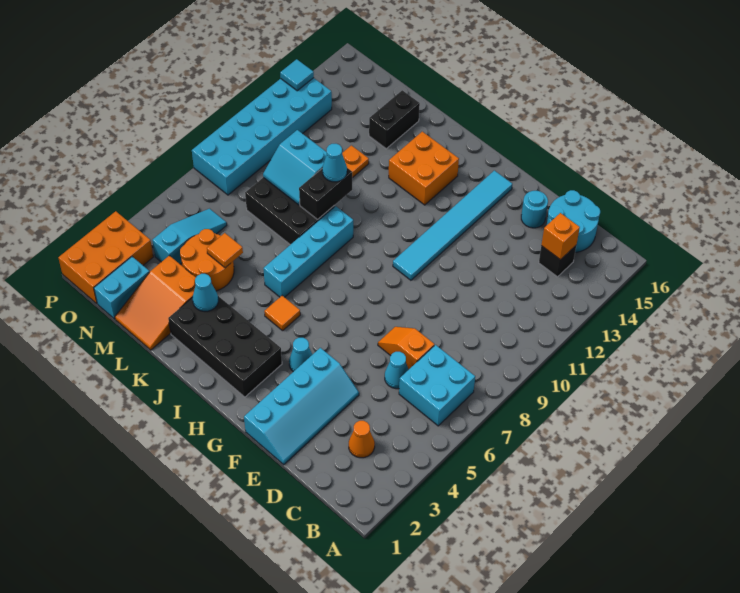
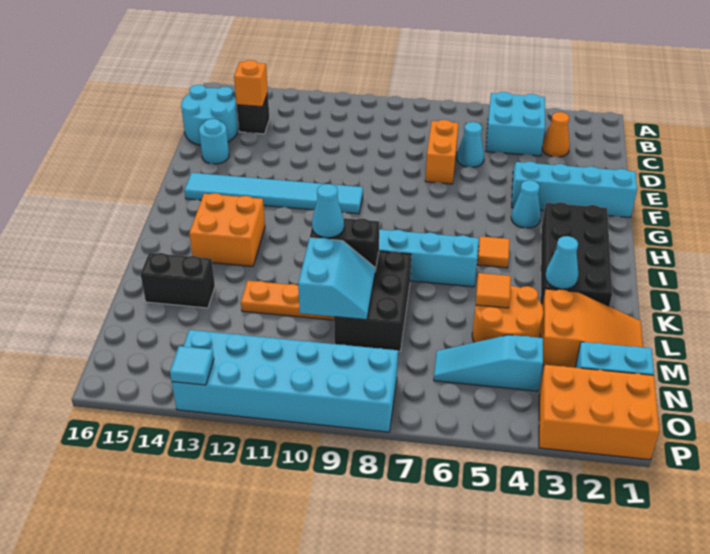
cyan 2x2 brick [399,345,475,426] -> cyan 2x2 brick moved to [486,92,545,156]
orange 1x2 slope [378,327,434,369] -> orange 1x2 brick [425,120,459,184]

